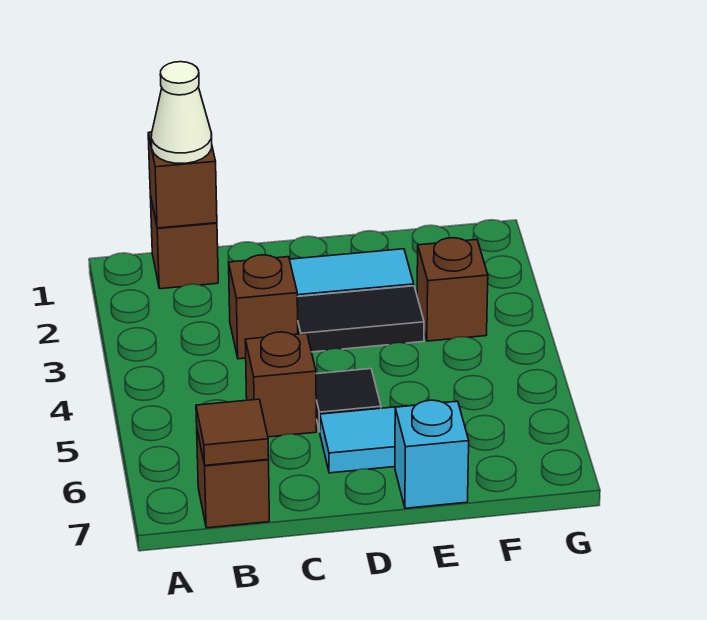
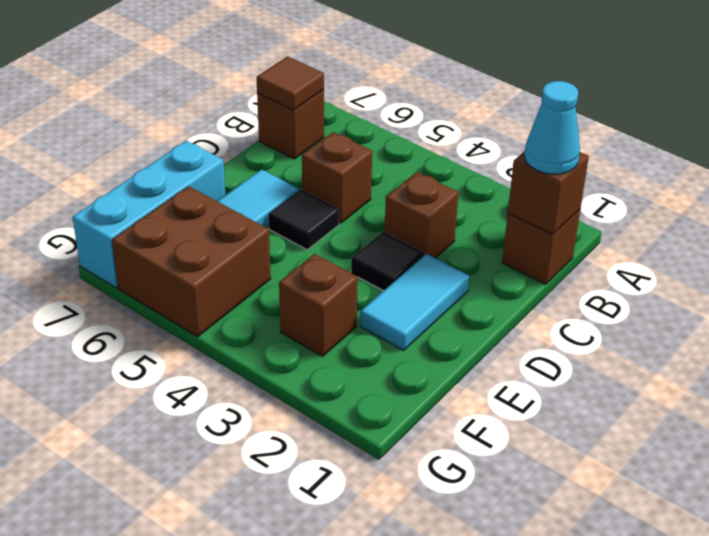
white 1x1 cone [151,62,212,163] -> cyan 1x1 cone [524,81,580,174]
black 1x2 tile [297,286,424,352] -> black 1x1 tile [351,232,424,291]
cyan 1x1 brick [395,400,469,508] -> cyan 1x3 brick [72,141,225,288]
none -> brown 2x2 brick [112,186,271,337]

